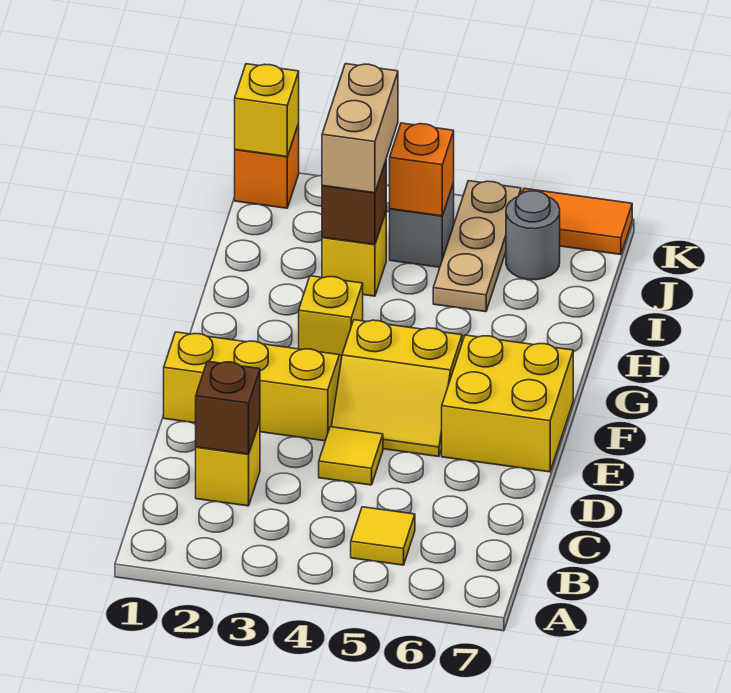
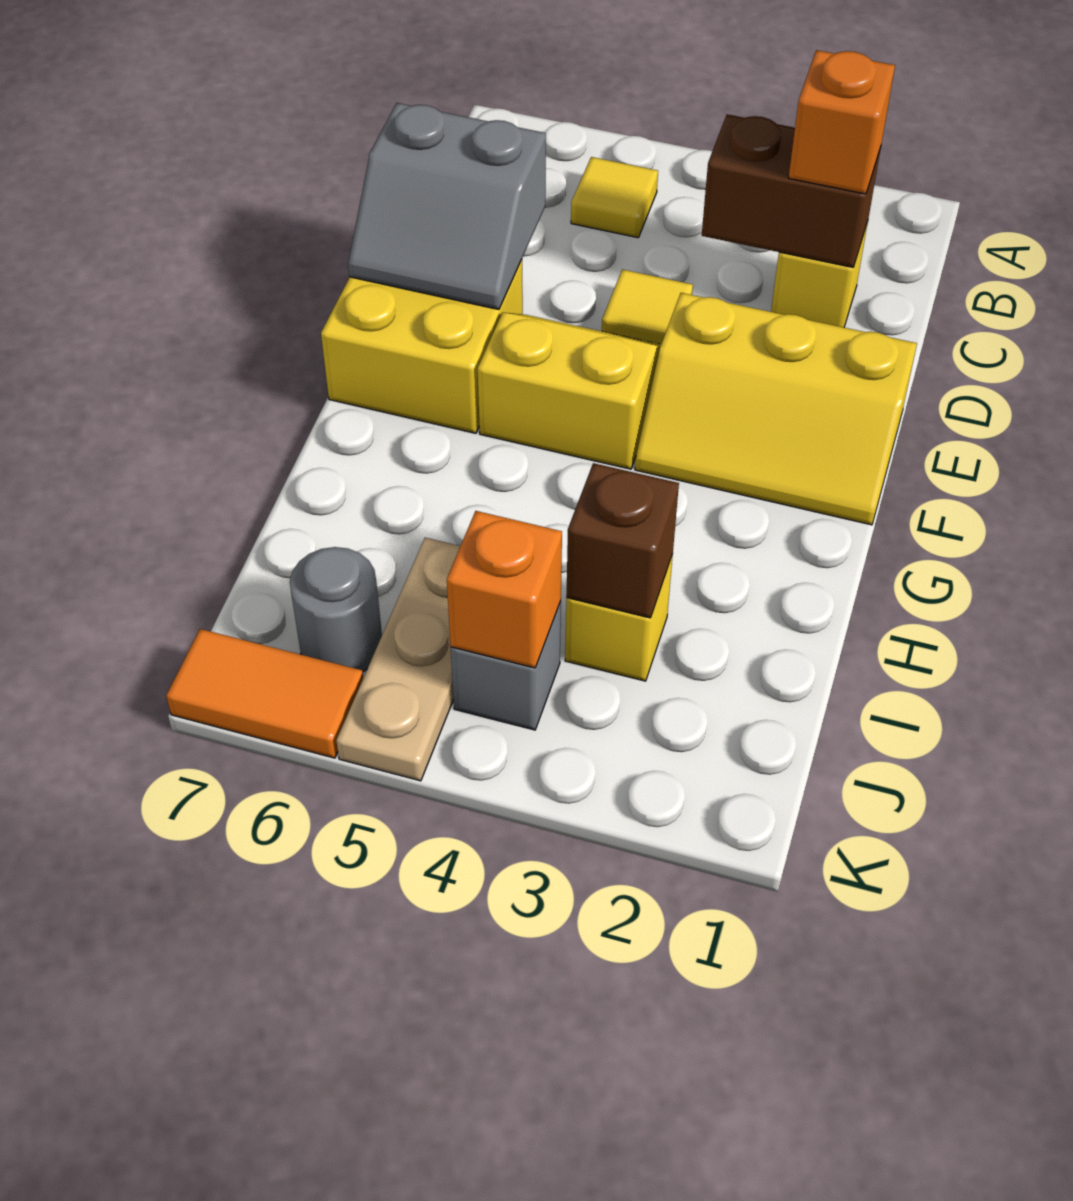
brown 1x1 brick [196,361,260,454] -> brown 1x2 brick [702,114,881,267]
none -> grey 2x2 slope [348,103,546,309]
yellow 1x1 brick [299,276,363,356] -> none
tan 1x2 brick [322,64,398,193] -> none
orange 1x1 brick [235,124,299,208] -> orange 1x1 brick moved to [789,50,895,194]
yellow 1x1 brick [235,64,299,157] -> none

